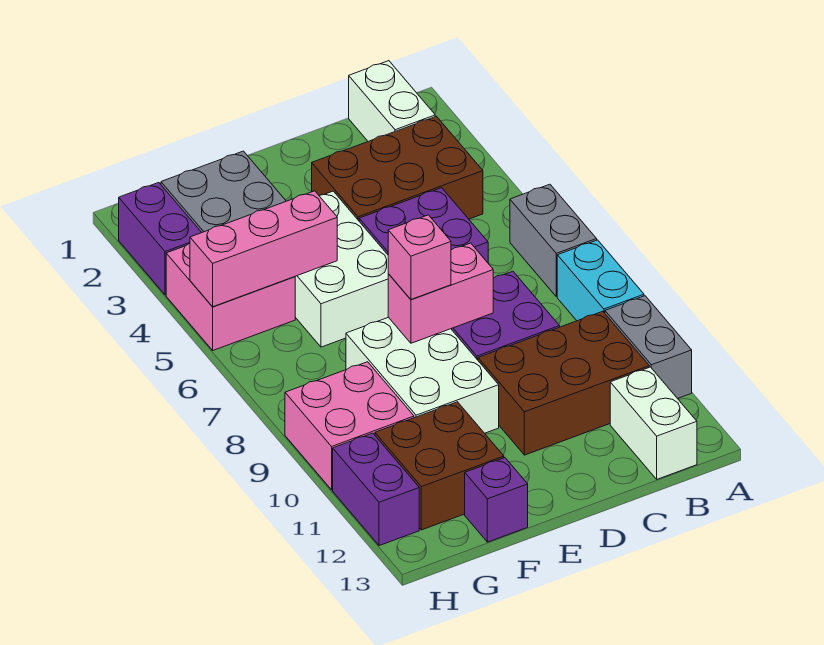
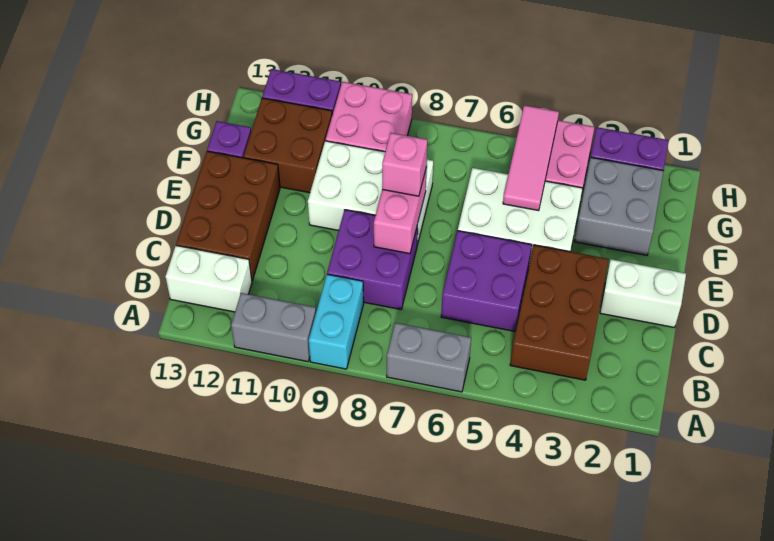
cyan 1x2 brick [557,240,644,321] -> cyan 1x2 brick turned to [309,274,364,369]
white 1x2 brick [349,61,435,141] -> white 1x2 brick moved to [600,259,686,328]
brown 2x3 brick [478,311,649,455] -> brown 2x3 brick moved to [176,151,280,281]
pink 1x3 brick [190,191,337,307] -> pink 1x3 tile [503,105,559,211]

